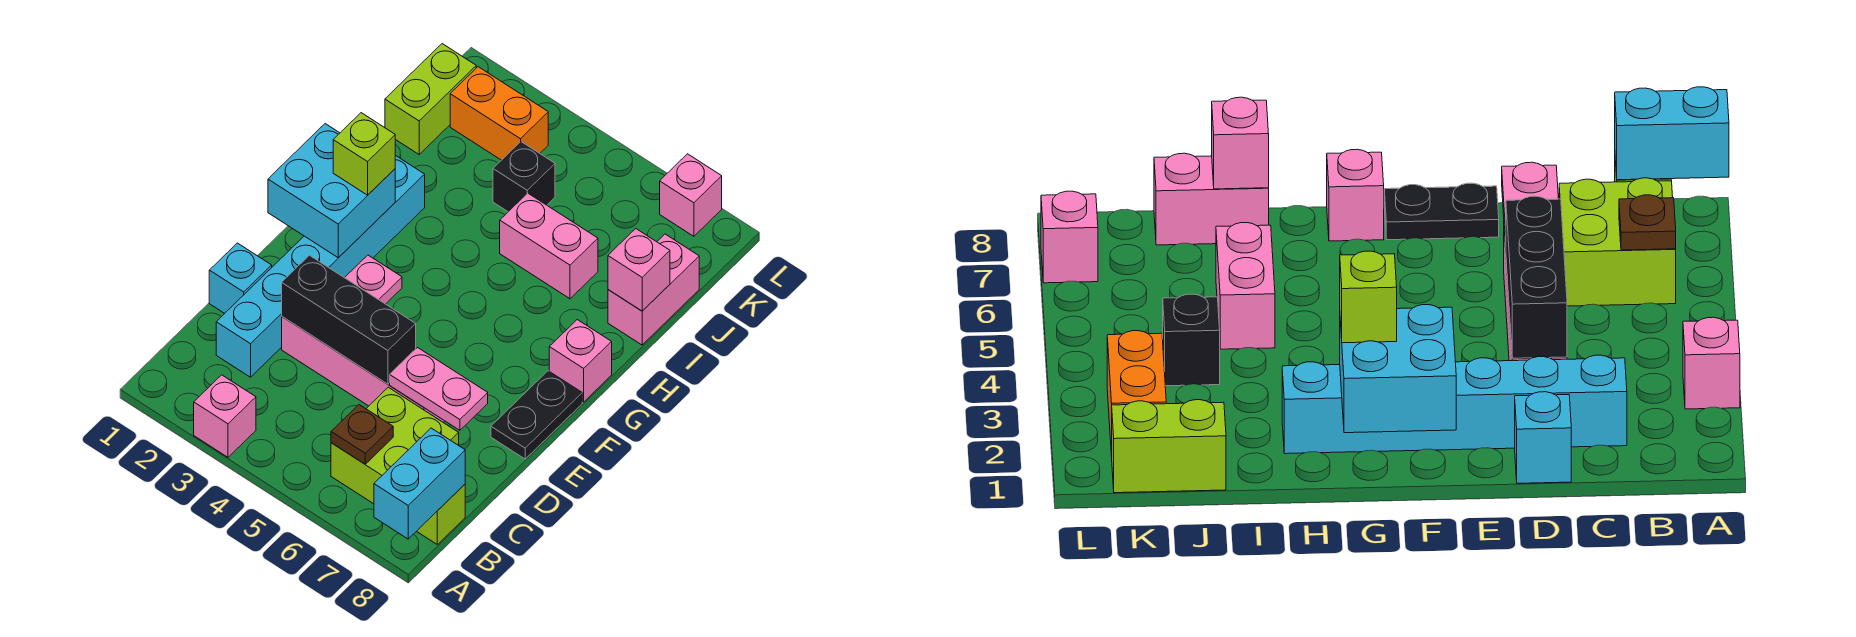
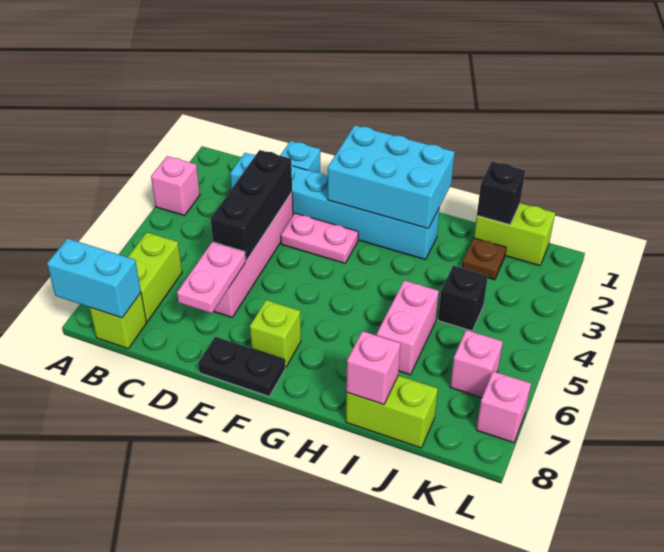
lime 2x2 brick [331,387,459,504] -> lime 1x2 brick [128,232,182,322]
brown 1x1 plate [331,405,393,464] -> brown 1x1 plate moved to [462,238,506,280]
cyan 2x2 brick [268,124,395,258] -> cyan 2x3 brick [327,125,455,228]
lime 1x1 brick [333,113,395,195] -> lime 1x1 brick moved to [250,300,301,367]
pink 1x1 brick [549,320,612,402] -> pink 1x1 brick moved to [450,330,503,398]
pink 1x2 brick [608,234,699,345] -> lime 1x2 brick [346,376,438,448]
none -> black 1x1 brick [477,161,525,225]
orange 1x2 brick [450,67,548,160] -> none

